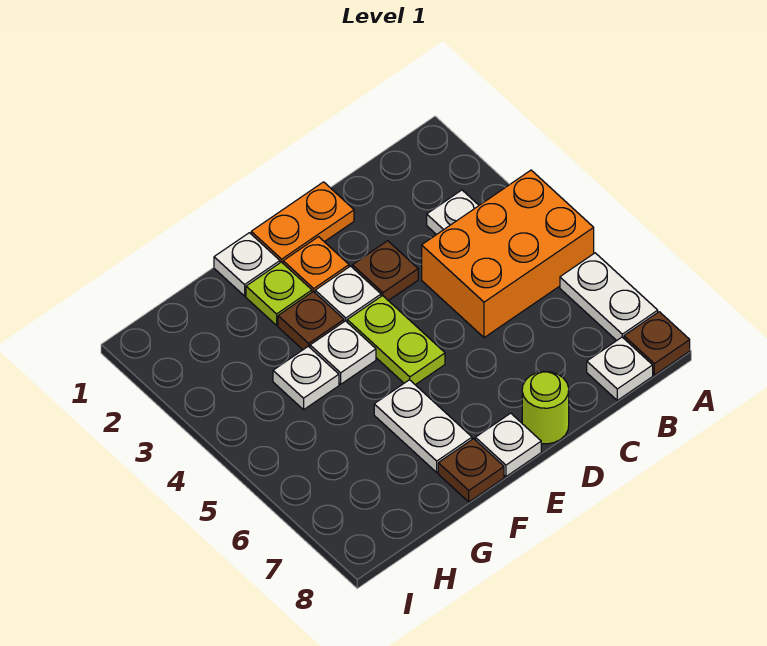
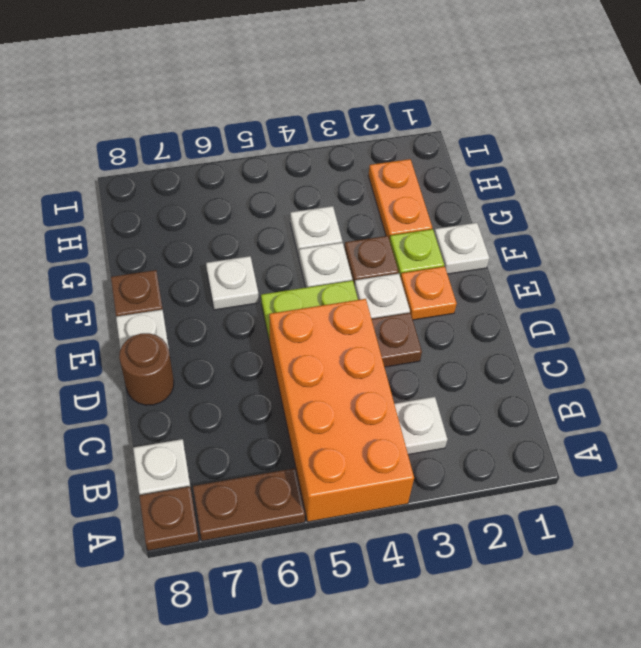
orange 2x3 brick [422,170,594,338] -> orange 2x4 brick [269,299,414,522]
white 1x2 plate [560,253,658,341] -> brown 1x2 plate [193,468,305,541]
orange 1x2 plate [251,182,354,263] -> orange 1x2 plate moved to [368,159,432,240]
lime 1x1 round brick [522,371,569,444] -> brown 1x1 round brick [119,333,174,405]
white 1x2 plate [374,380,472,472] -> white 1x1 plate [206,256,259,310]

